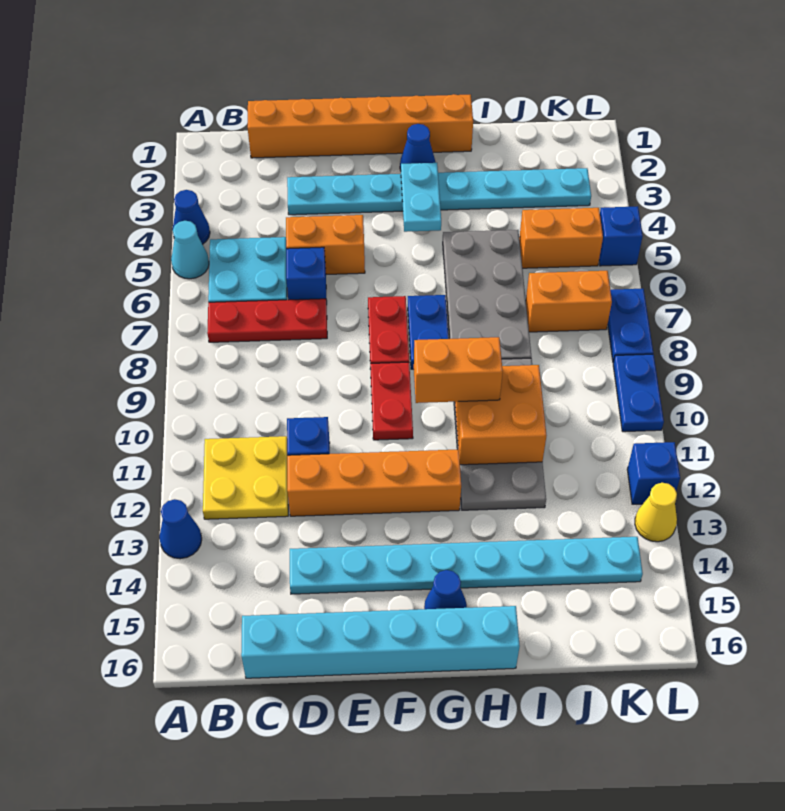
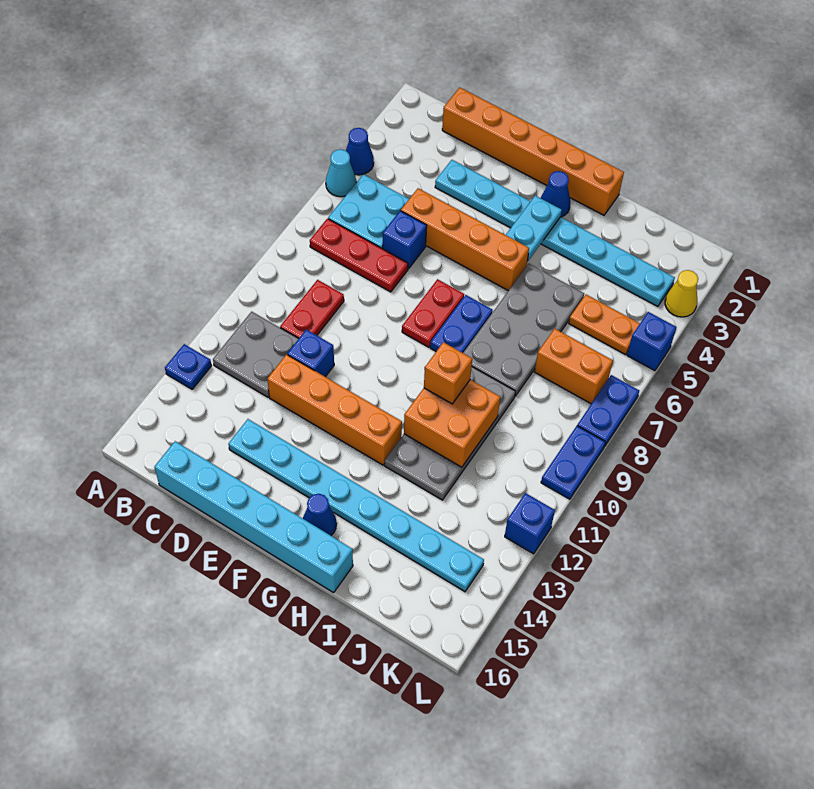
blue 1x1 cone [159,499,202,559] -> blue 1x1 plate [165,344,212,389]
yellow 2x2 plate [203,436,288,519] -> grey 2x2 plate [213,312,299,397]
orange 1x2 brick [286,215,365,275] -> orange 1x4 brick [401,188,529,291]
red 1x2 plate [370,362,413,440] -> red 1x2 plate moved to [280,280,344,338]
orange 1x2 brick [414,337,503,403] -> orange 1x1 brick [424,342,472,404]
orange 1x2 brick [519,208,603,268] -> orange 1x2 plate [569,295,640,354]
yellow 1x1 cone [635,483,677,542] -> yellow 1x1 cone moved to [665,270,698,317]

